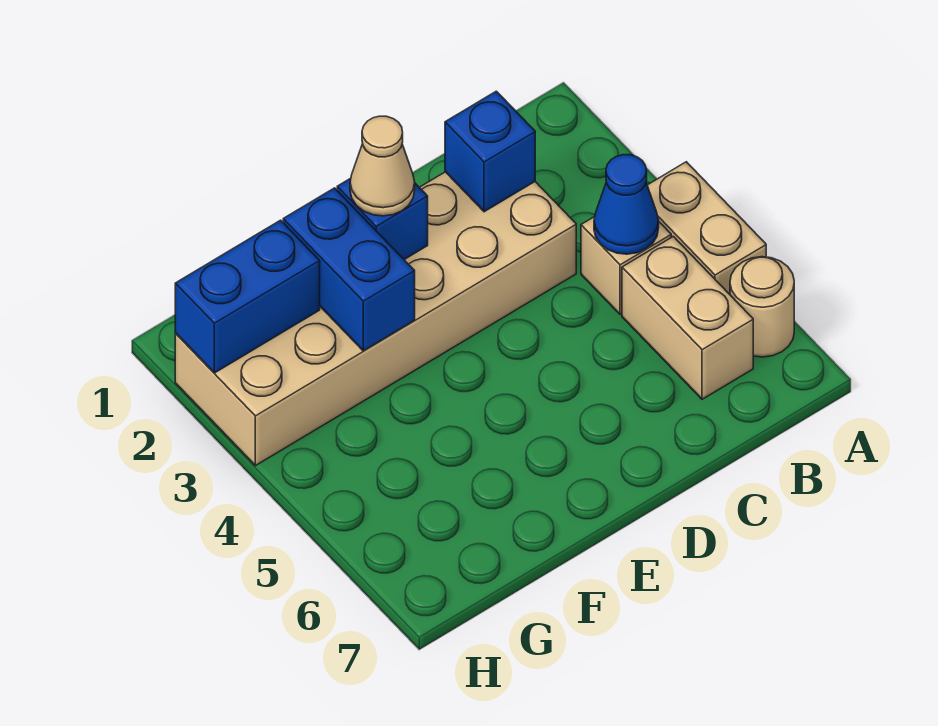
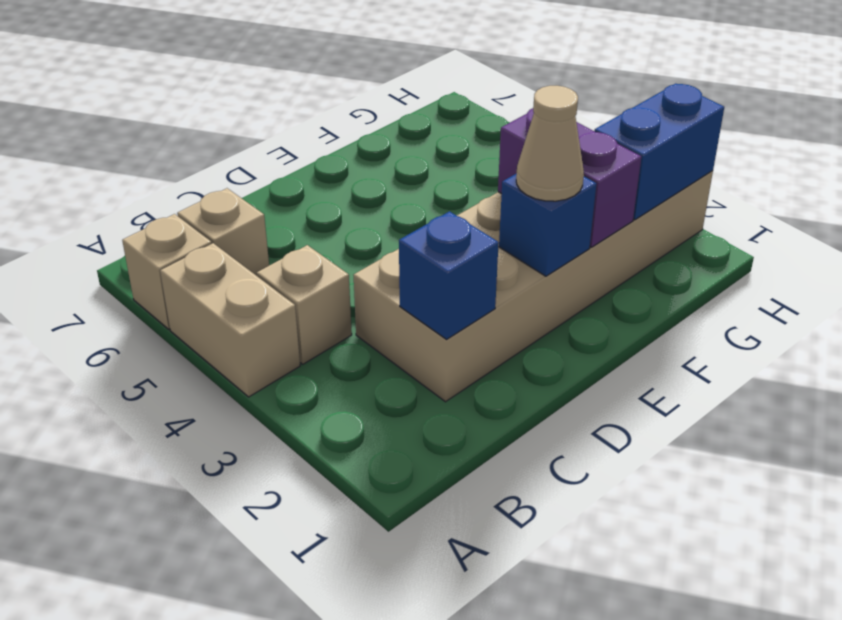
tan 1x1 round brick [730,257,794,357] -> tan 1x1 brick [122,214,212,329]
blue 1x1 cone [594,155,659,254] -> none
tan 1x2 brick [622,236,753,399] -> tan 1x1 brick [177,188,269,276]
blue 1x2 brick [283,188,415,351] -> purple 1x2 brick [498,108,641,247]

